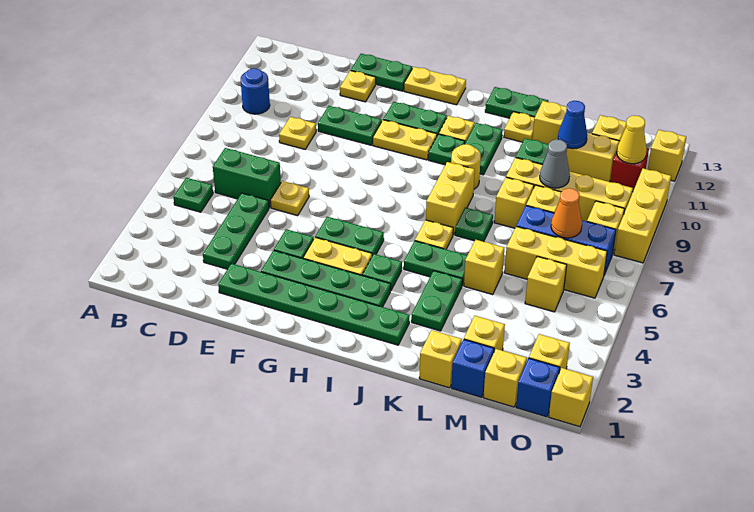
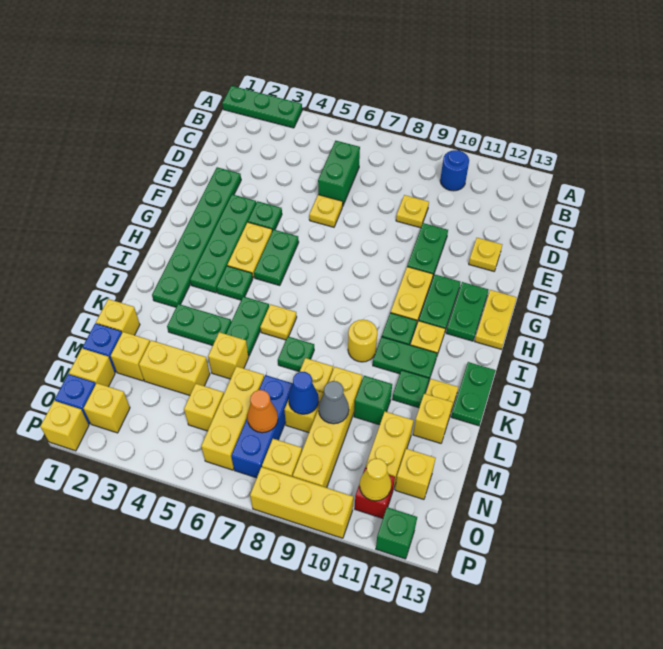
green 1x1 plate [173,178,213,212] -> green 1x1 plate moved to [392,370,429,408]
green 1x3 plate [203,193,269,269] -> green 1x3 plate moved to [222,86,302,128]
green 1x2 plate [351,54,412,91] -> green 1x2 plate moved to [446,282,488,341]
yellow 1x2 brick [426,162,475,235] -> yellow 1x2 brick moved to [139,340,210,395]
blue 1x1 cone [558,101,587,149] -> blue 1x1 cone moved to [288,372,319,414]
yellow 1x1 brick [648,130,686,181] -> green 1x1 brick [376,507,417,559]

